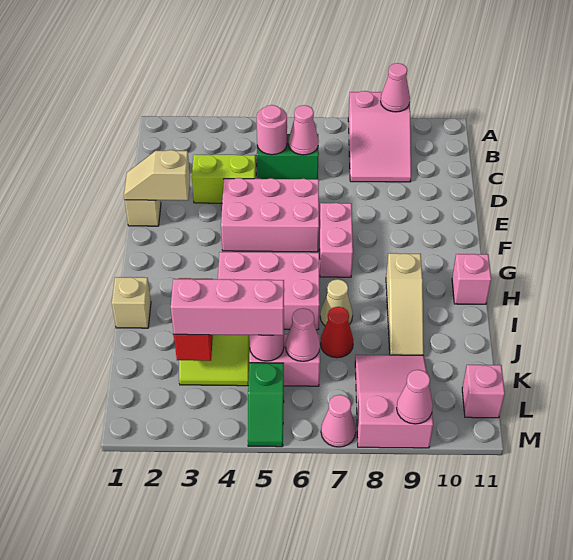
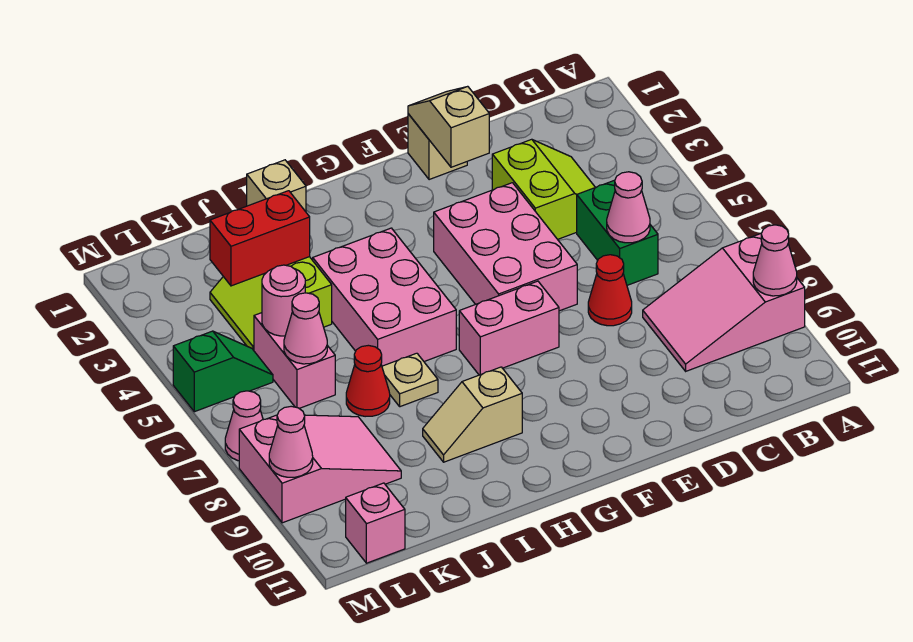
pink 1x1 round brick [257,105,287,155] -> none
none -> red 1x1 cone [588,255,632,326]
tan 1x3 slope [386,253,424,355] -> tan 1x2 slope [423,367,522,462]
pink 1x1 brick [452,254,491,304] -> none
tan 1x1 cone [320,279,353,326] -> tan 1x1 plate [382,353,438,407]
pink 1x3 brick [171,279,284,335] -> none
green 1x2 slope [248,363,284,447] -> green 1x2 slope turned to [173,331,273,412]

